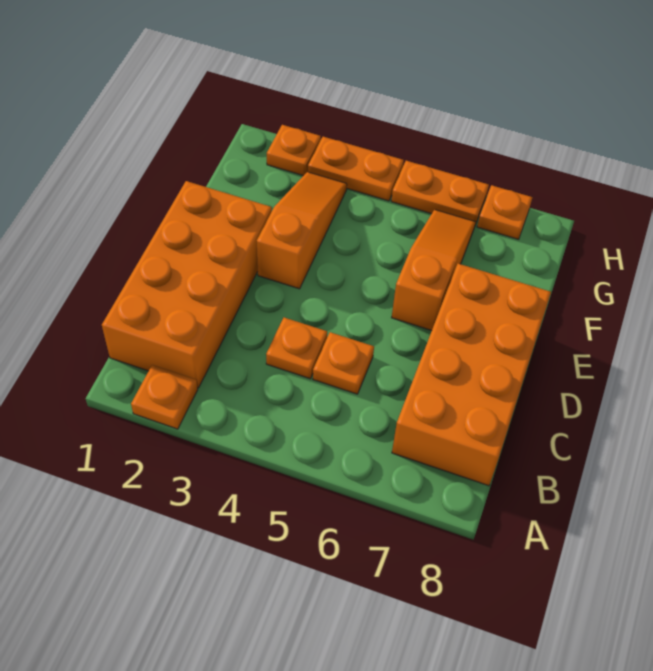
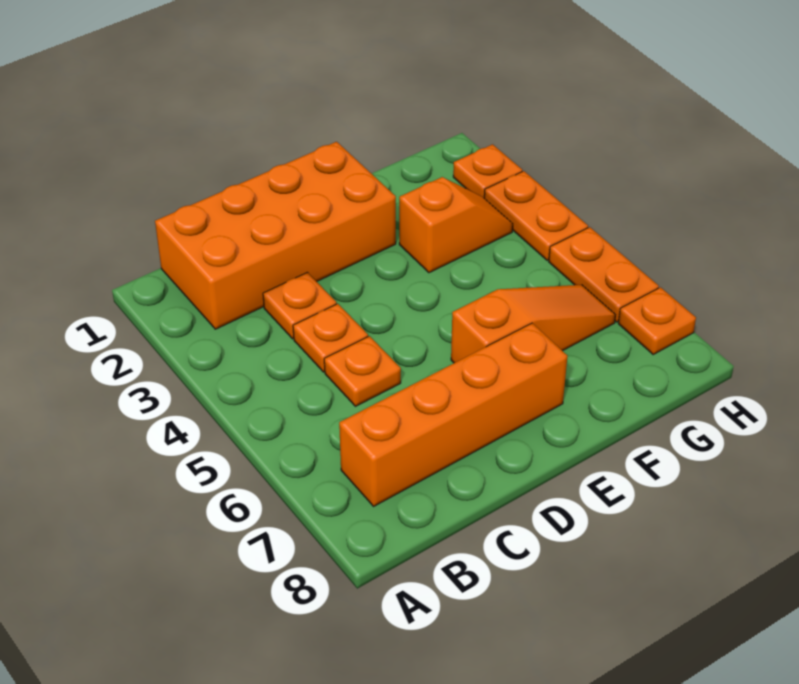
orange 1x1 plate [131,365,198,429] -> orange 1x1 plate moved to [263,272,336,339]
orange 2x4 brick [392,264,551,486] -> orange 1x4 brick [339,323,567,506]
orange 1x3 slope [257,172,347,289] -> orange 1x2 slope [399,177,513,273]

